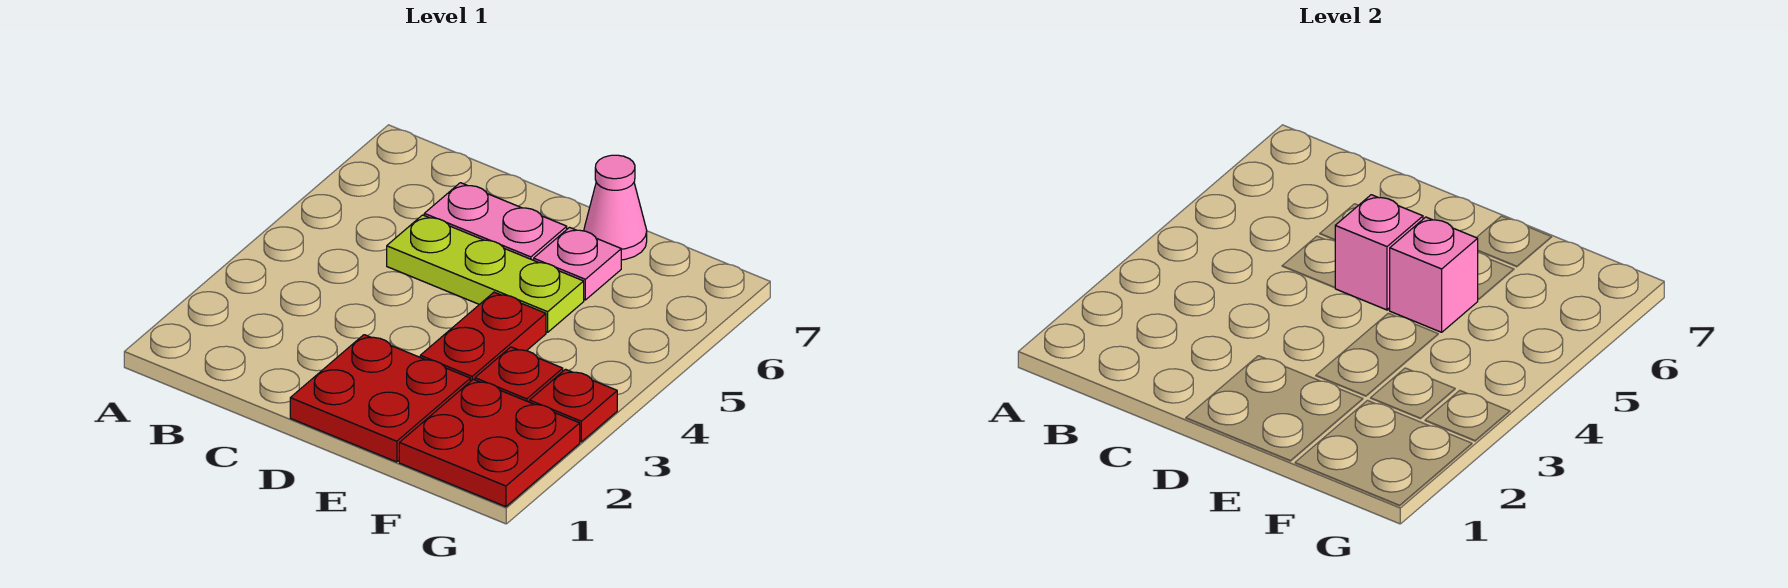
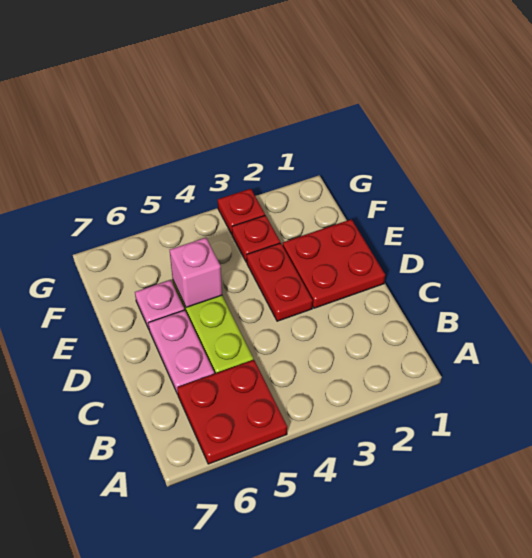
pink 1x1 brick [1335,195,1423,310] -> none
red 1x2 plate [420,292,546,381] -> red 1x2 plate turned to [247,243,313,321]
pink 1x1 cone [584,155,647,260] -> none
red 2x2 plate [399,379,580,507] -> red 2x2 plate moved to [177,360,287,464]

